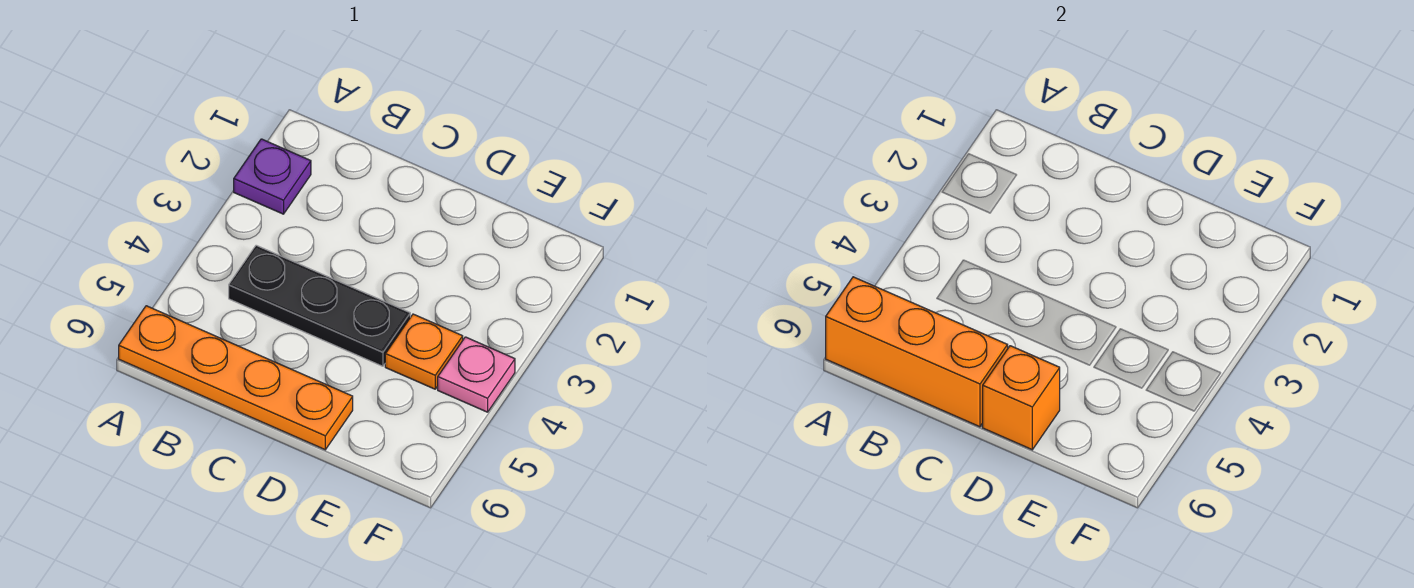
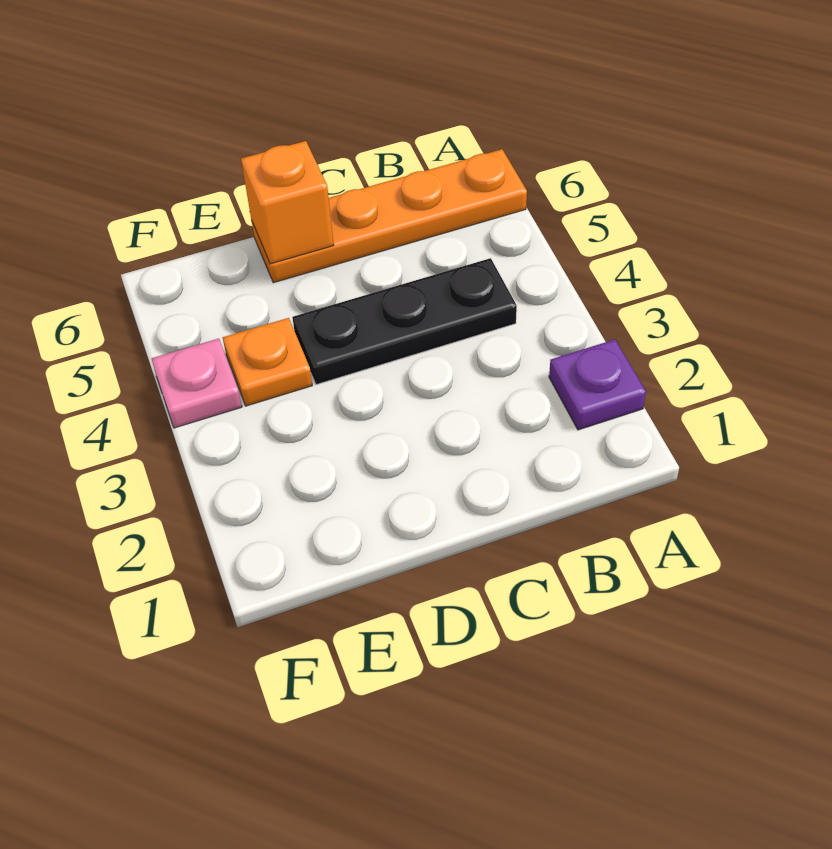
orange 1x3 brick [826,277,1008,427] -> none

